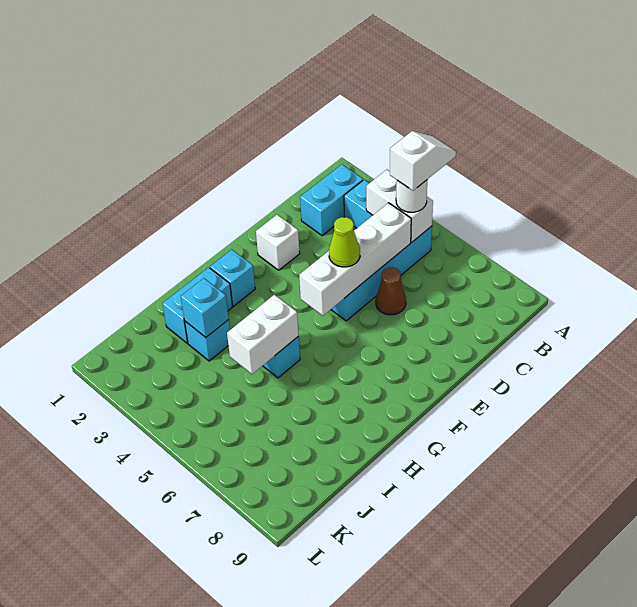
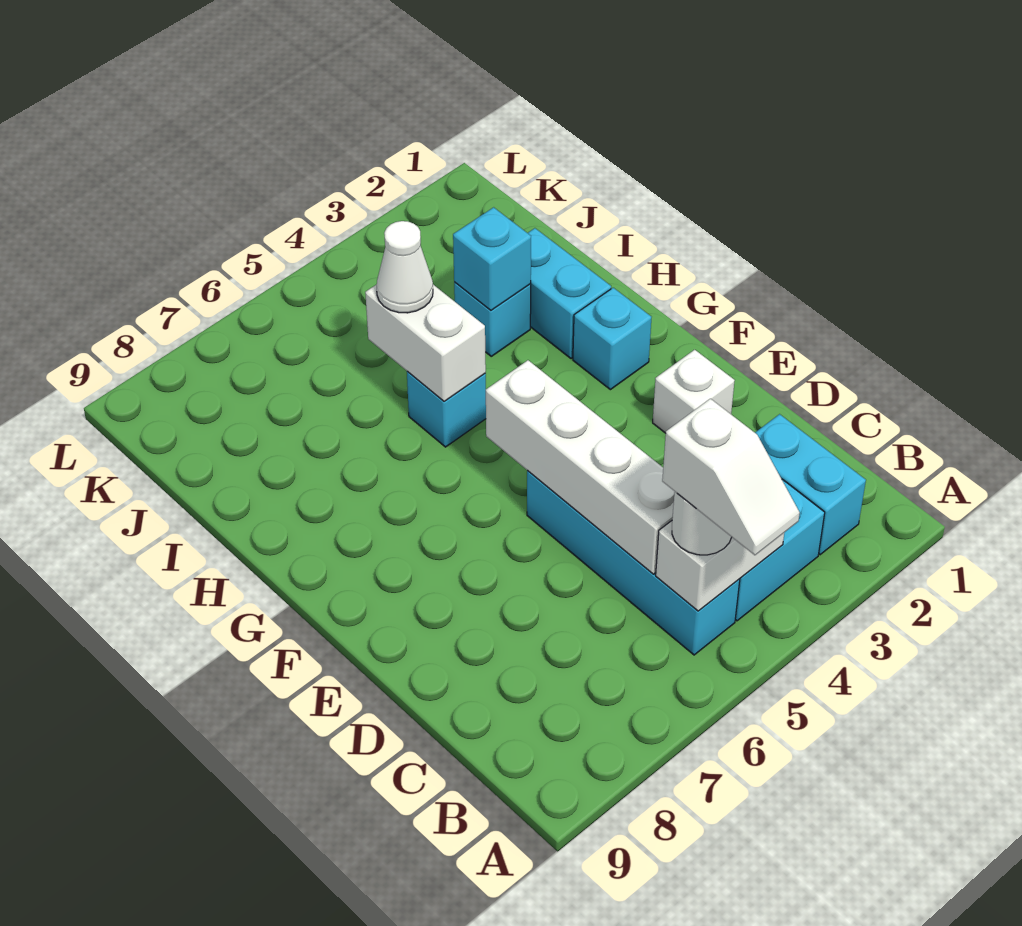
brown 1x1 cone [376,267,406,315] -> none
lime 1x1 cone [329,217,360,267] -> none
none -> white 1x1 cone [377,221,433,313]

